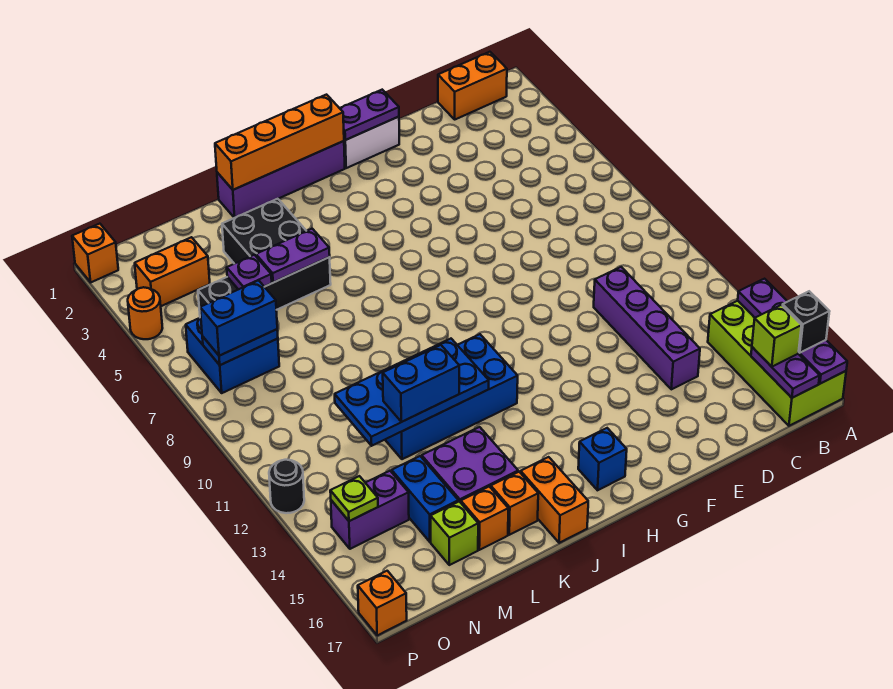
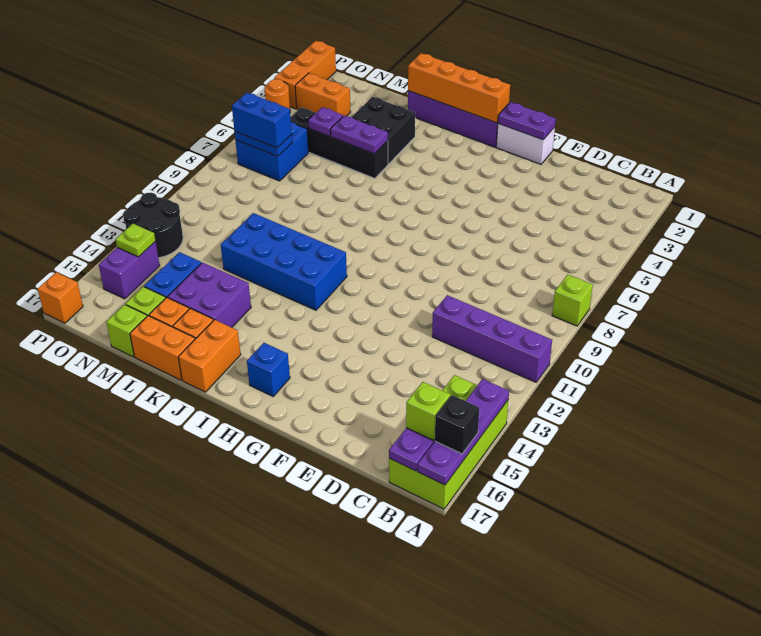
none -> lime 1x1 brick [552,275,593,326]
orange 1x2 brick [438,52,507,119] -> orange 1x2 brick moved to [130,316,195,380]
purple 1x4 brick [594,267,700,389] -> purple 1x4 brick turned to [432,295,552,382]
blue 2x4 plate [335,339,489,446] -> none
blue 1x2 brick [383,345,459,422] -> none
none -> lime 1x1 brick [106,305,147,357]
purple 1x2 brick [331,471,409,549] -> purple 1x2 brick turned to [99,242,160,299]
orange 1x1 brick [72,224,118,282] -> orange 1x3 brick [274,41,336,109]
black 1x1 round brick [269,460,304,513] -> black 2x2 round brick [123,193,183,258]

